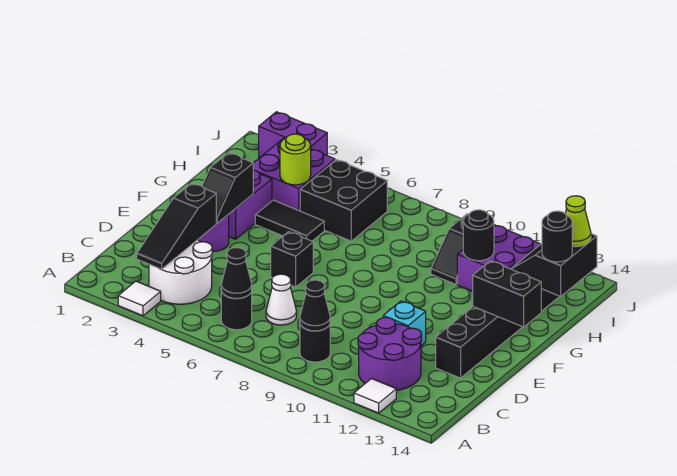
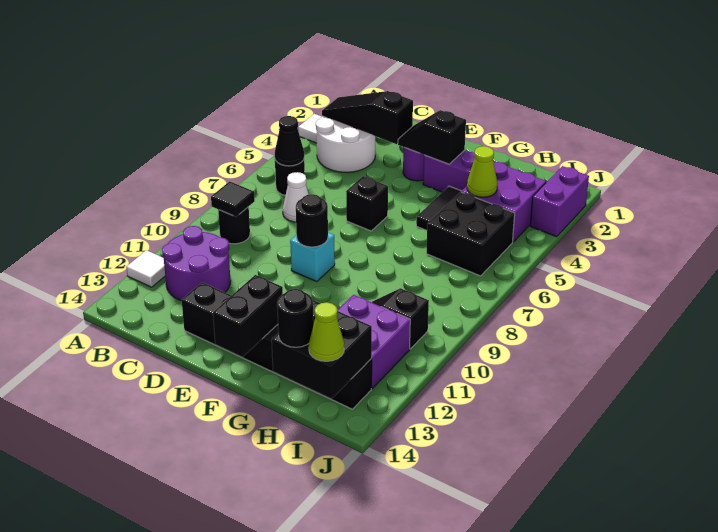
black 1x1 cone [300,280,330,331] -> black 1x1 tile [211,181,255,217]
cyan 1x1 brick [383,301,426,346] -> cyan 1x1 brick moved to [290,233,335,282]
lime 1x1 round brick [280,134,311,185] -> lime 1x1 cone [467,146,497,197]
black 1x1 round brick [463,210,494,261] -> black 1x1 round brick moved to [296,194,328,247]
black 2x2 slope [511,234,597,296] -> black 2x2 brick [272,300,372,399]

